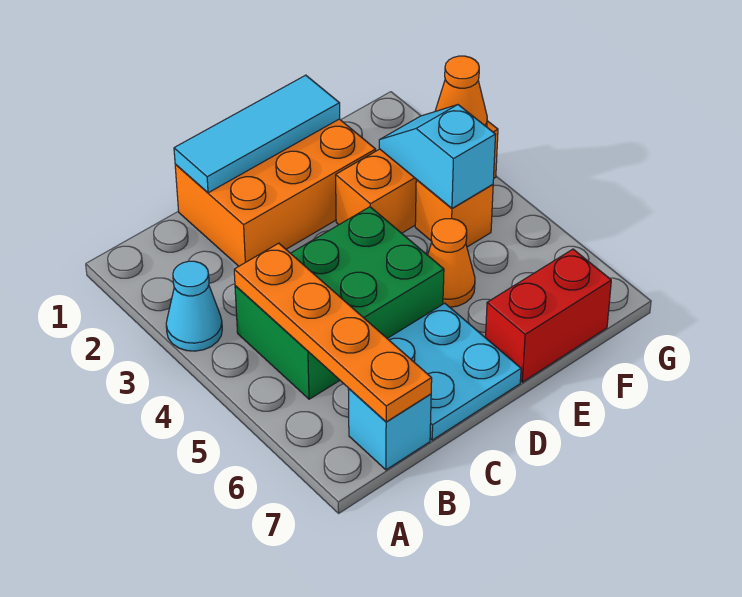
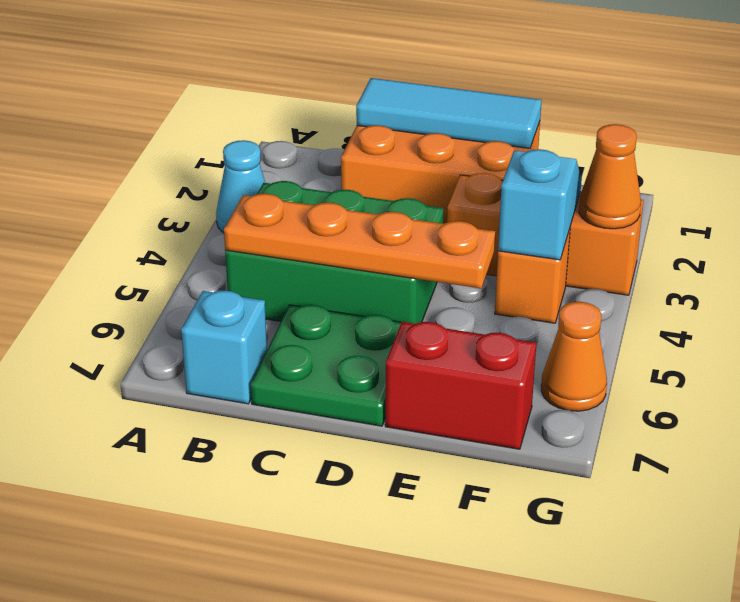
orange 1x4 plate [234,243,432,422] -> orange 1x4 plate turned to [224,194,495,288]
cyan 2x2 plate [388,303,521,440] -> green 2x2 plate [251,305,401,426]
orange 1x1 cone [428,219,475,307] -> orange 1x1 cone moved to [541,302,607,411]

